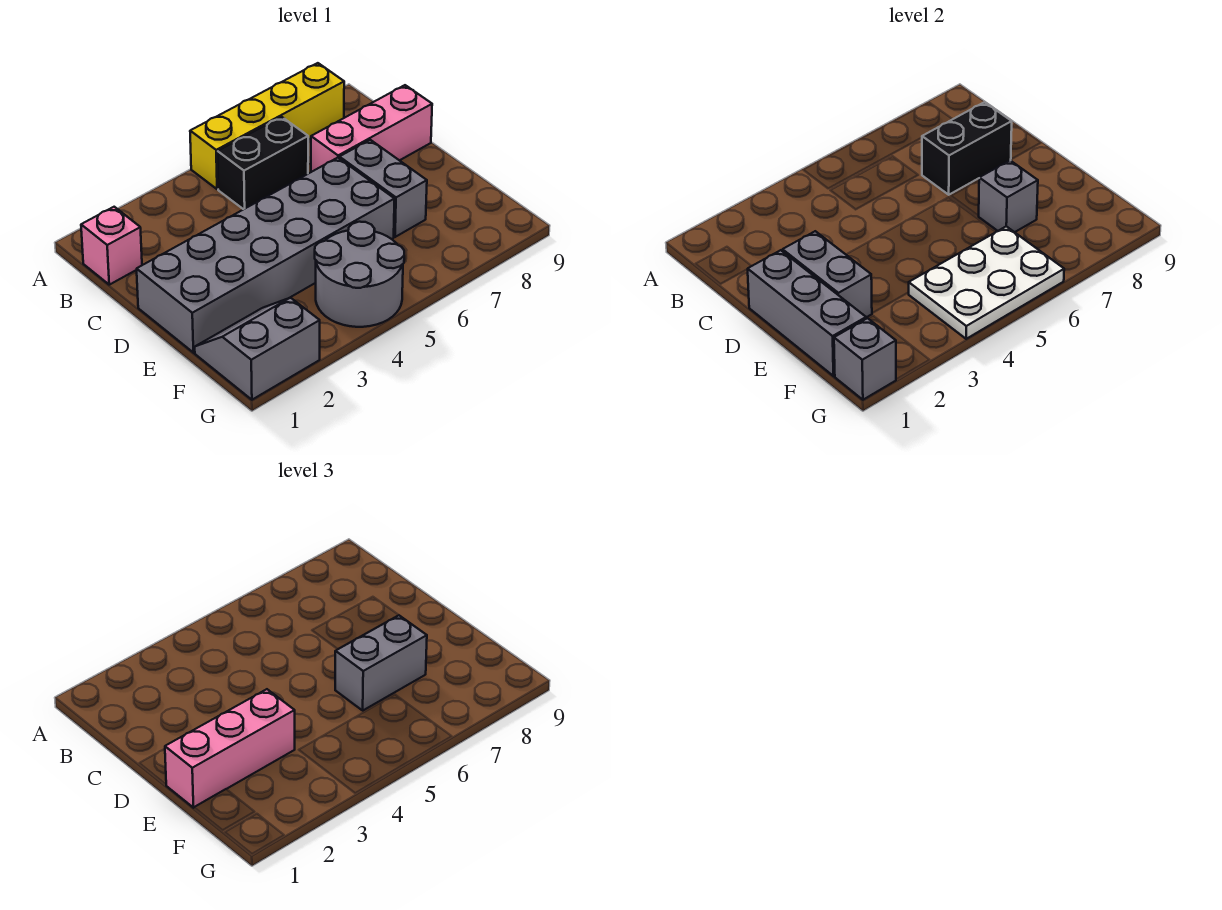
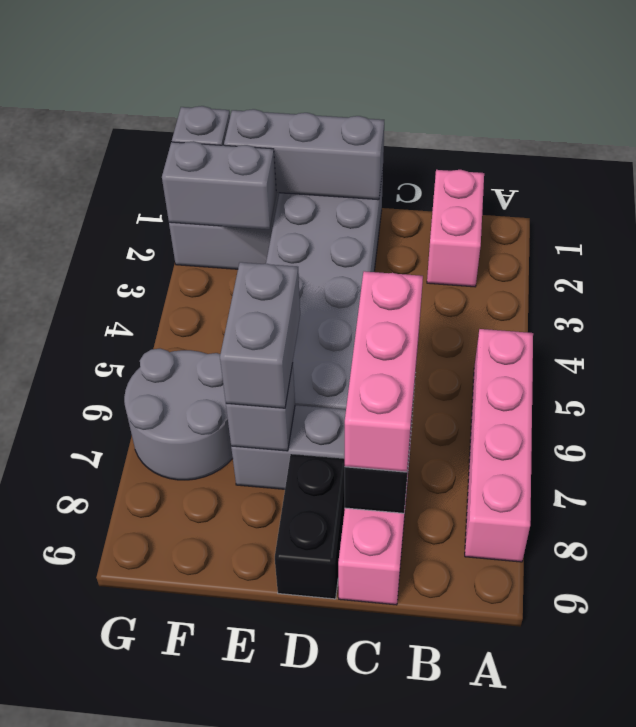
yellow 1x4 brick [190,63,344,189] -> pink 1x4 brick [465,329,533,562]
pink 1x1 brick [81,207,142,285] -> pink 1x2 brick [427,170,484,287]
black 1x2 brick [218,117,308,209] -> black 1x2 brick moved to [275,454,345,599]
grey 1x2 brick [782,231,872,317] -> grey 1x2 brick moved to [162,141,276,229]
pink 1x3 brick [165,689,295,808] -> pink 1x3 brick moved to [345,271,423,472]
grey 2x2 round brick [315,222,404,327] -> grey 2x2 round brick moved to [124,349,233,480]
white 2x3 plate [908,226,1064,339] -> none

